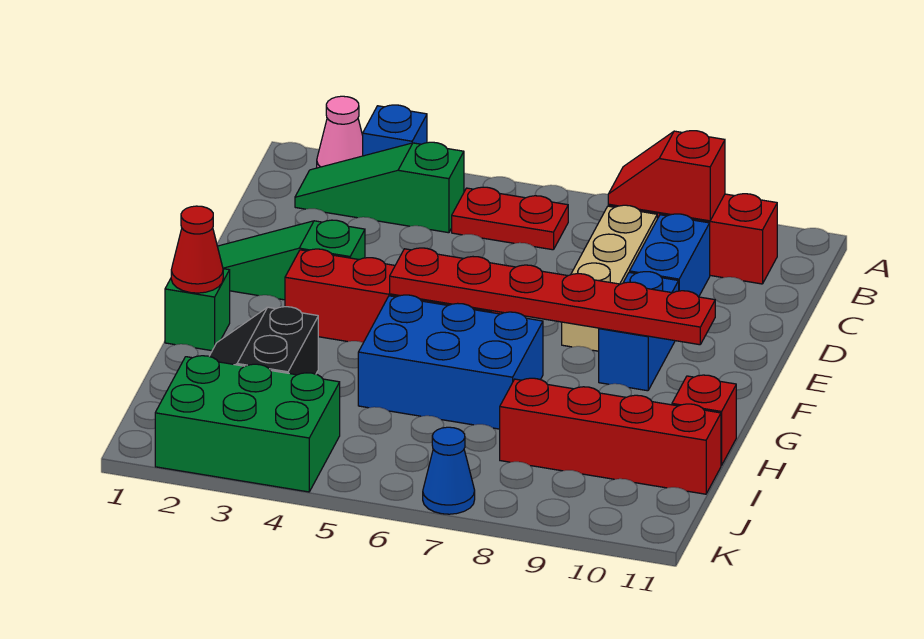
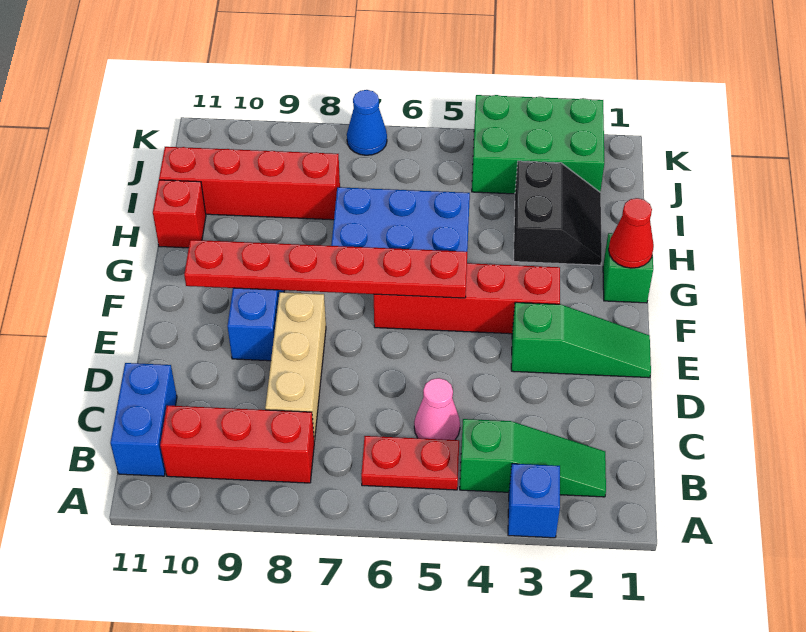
pink 1x1 cone [317,96,363,168] -> pink 1x1 cone moved to [414,378,460,440]
red 1x2 slope [608,131,725,221] -> none
blue 1x2 brick [630,214,710,297] -> blue 1x2 brick moved to [110,363,177,476]

